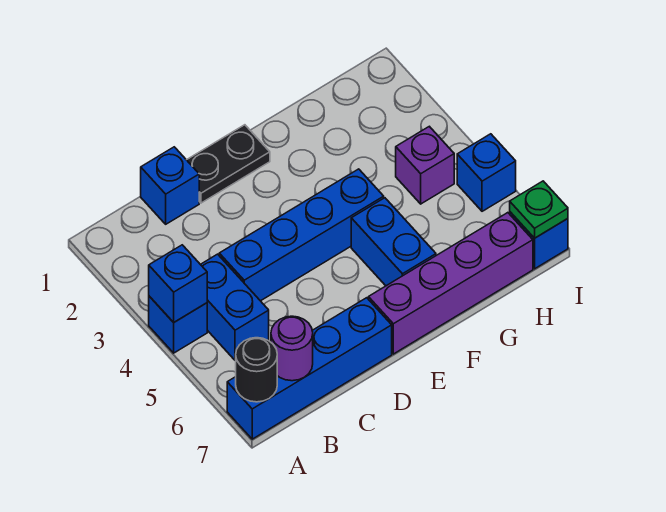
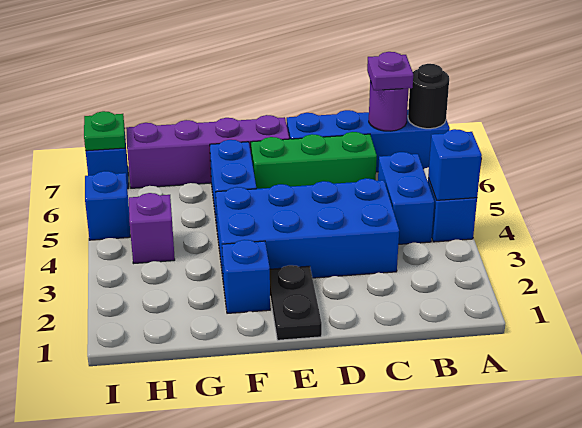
none -> purple 1x1 plate [367,52,413,90]
blue 1x1 brick [141,147,199,224] -> blue 1x1 brick moved to [222,240,270,313]
blue 1x4 brick [219,169,384,301] -> blue 2x4 brick [216,178,399,284]
none -> green 1x3 brick [251,132,377,189]
black 1x2 plate [187,125,270,203] -> black 1x2 plate turned to [270,265,322,340]

